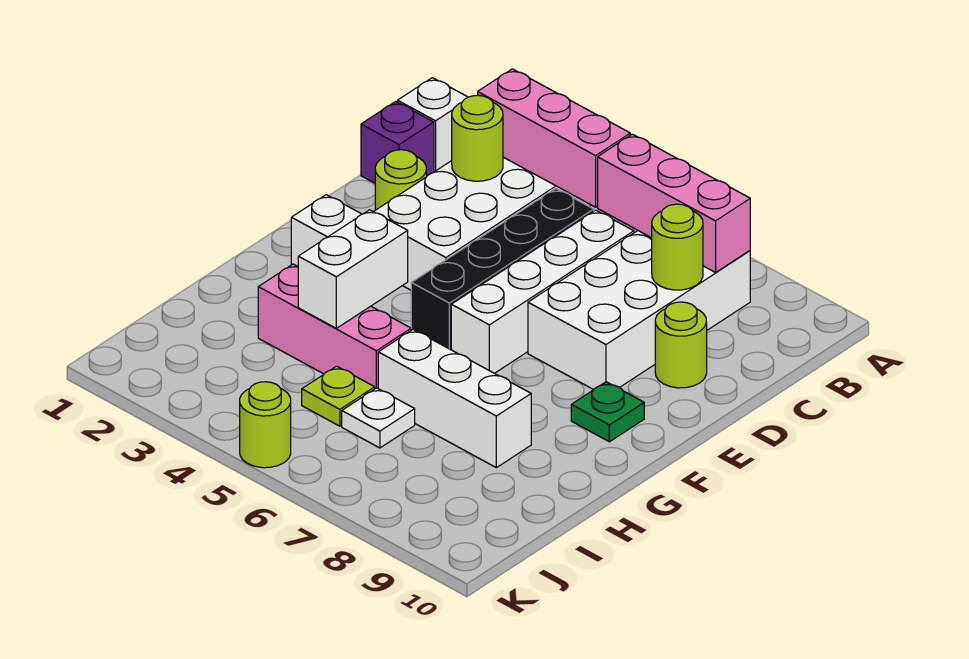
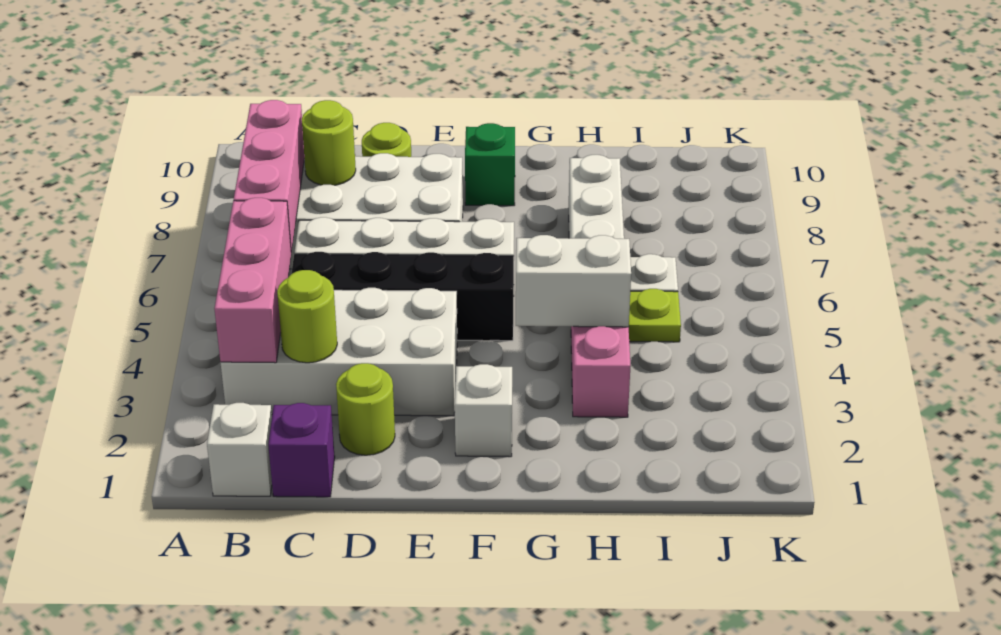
green 1x1 plate [571,382,644,442] -> green 1x1 brick [465,123,515,206]
lime 1x1 round brick [240,382,291,468] -> none

